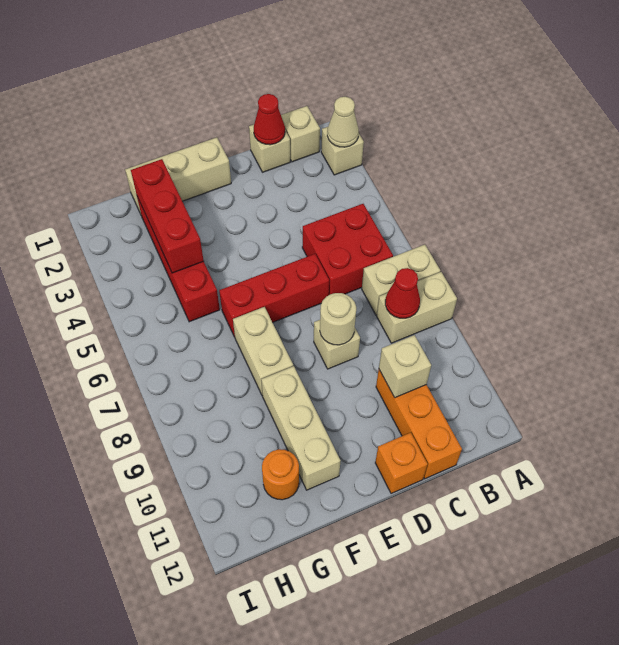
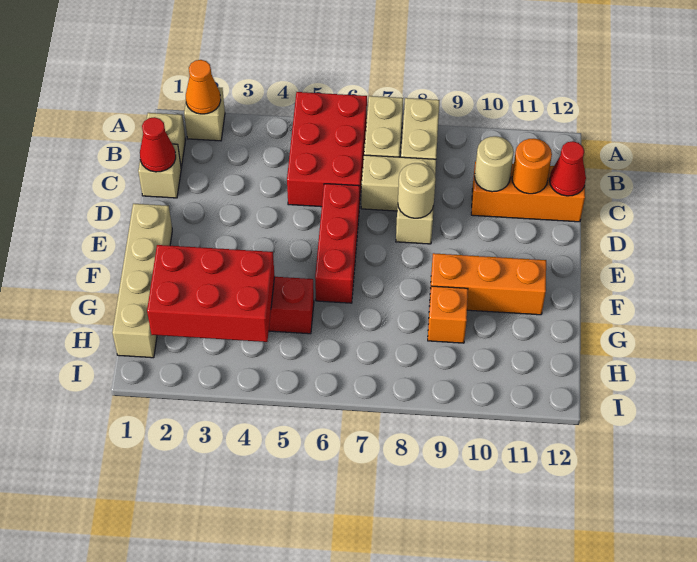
tan 1x1 cone [327,97,359,147] -> orange 1x1 cone [186,60,221,114]
red 2x2 brick [302,204,393,295] -> red 2x3 brick [287,92,367,208]
red 1x1 cone [385,268,420,318] -> red 1x1 cone moved to [550,141,586,196]
tan 1x1 brick [379,335,431,398] -> tan 1x1 round brick [475,136,514,192]
orange 1x1 brick [375,433,428,494] -> orange 1x1 brick moved to [428,286,468,343]
tan 1x3 brick [125,137,231,214] -> tan 1x4 brick [112,204,172,358]
tan 1x2 brick [233,307,293,396] -> tan 1x2 brick moved to [361,155,436,211]
tan 1x3 brick [261,366,340,490] -> orange 1x3 brick [430,253,546,315]
red 1x3 brick [131,159,204,273] -> red 2x3 brick [147,245,275,342]
orange 1x1 round brick [262,449,299,500] -> orange 1x1 round brick moved to [512,139,552,194]

